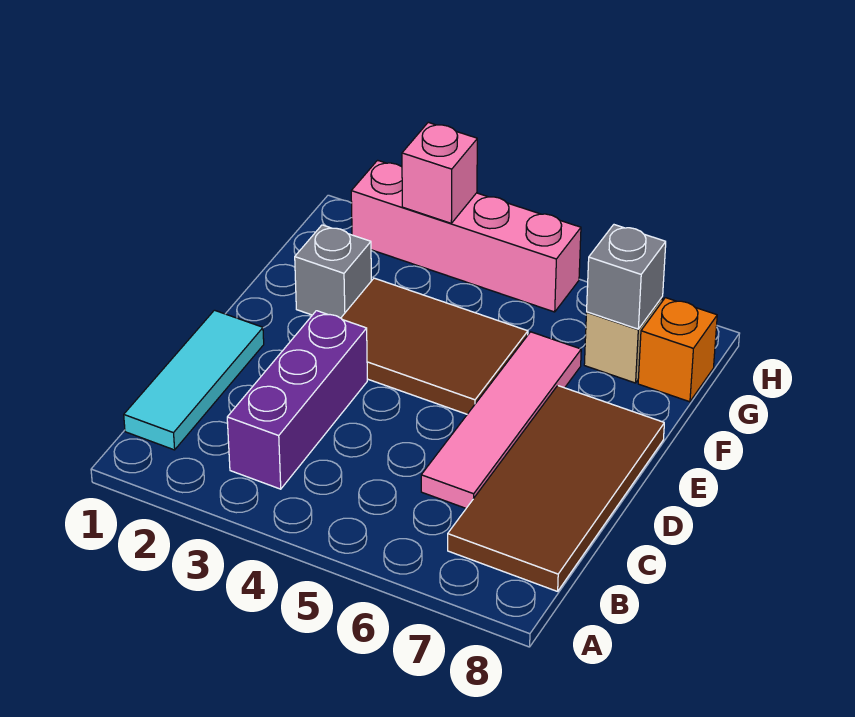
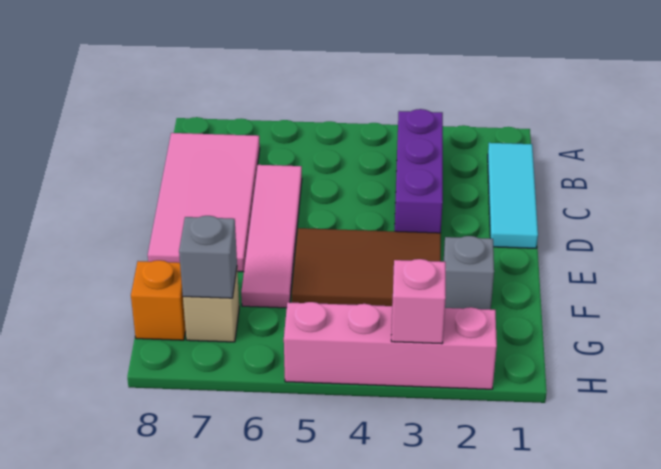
brown 2x4 tile [448,386,664,591] -> pink 2x4 tile [148,133,260,272]

